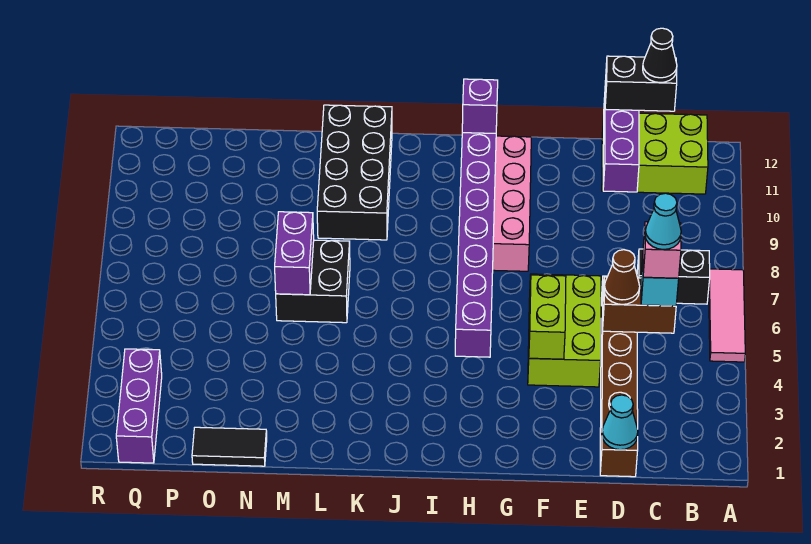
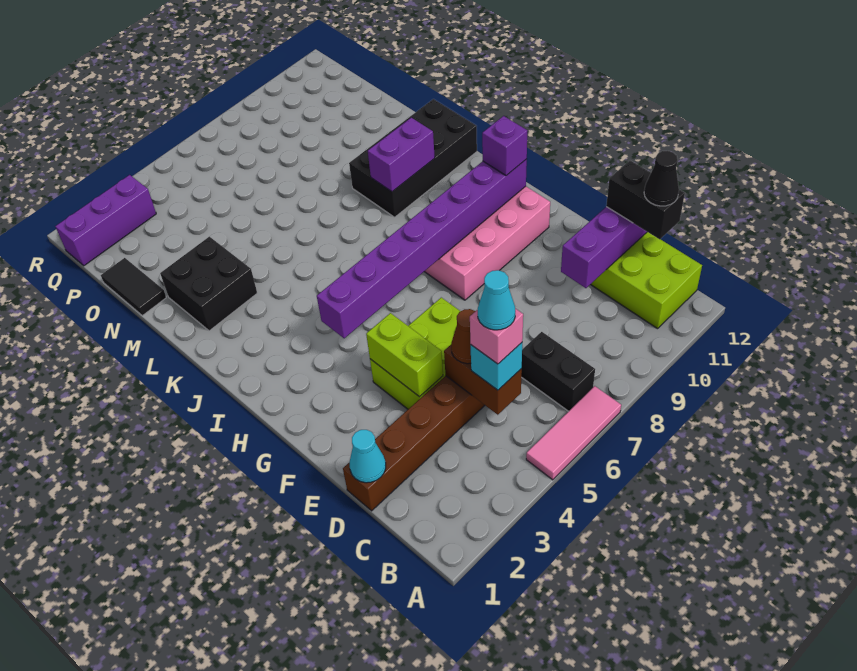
lime 1x2 brick [529,275,566,359] -> lime 1x2 brick turned to [366,313,443,397]
black 2x2 brick [276,240,350,323] -> black 2x2 brick moved to [160,236,257,331]
purple 1x2 brick [275,212,314,295] -> purple 1x2 brick moved to [368,118,435,192]

